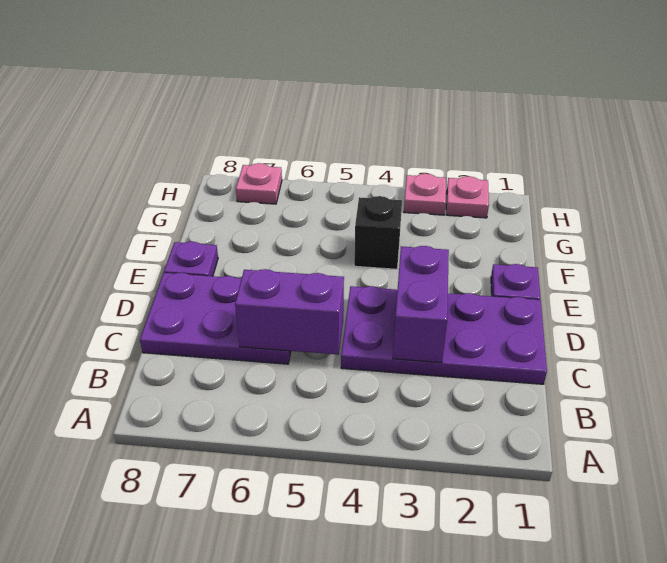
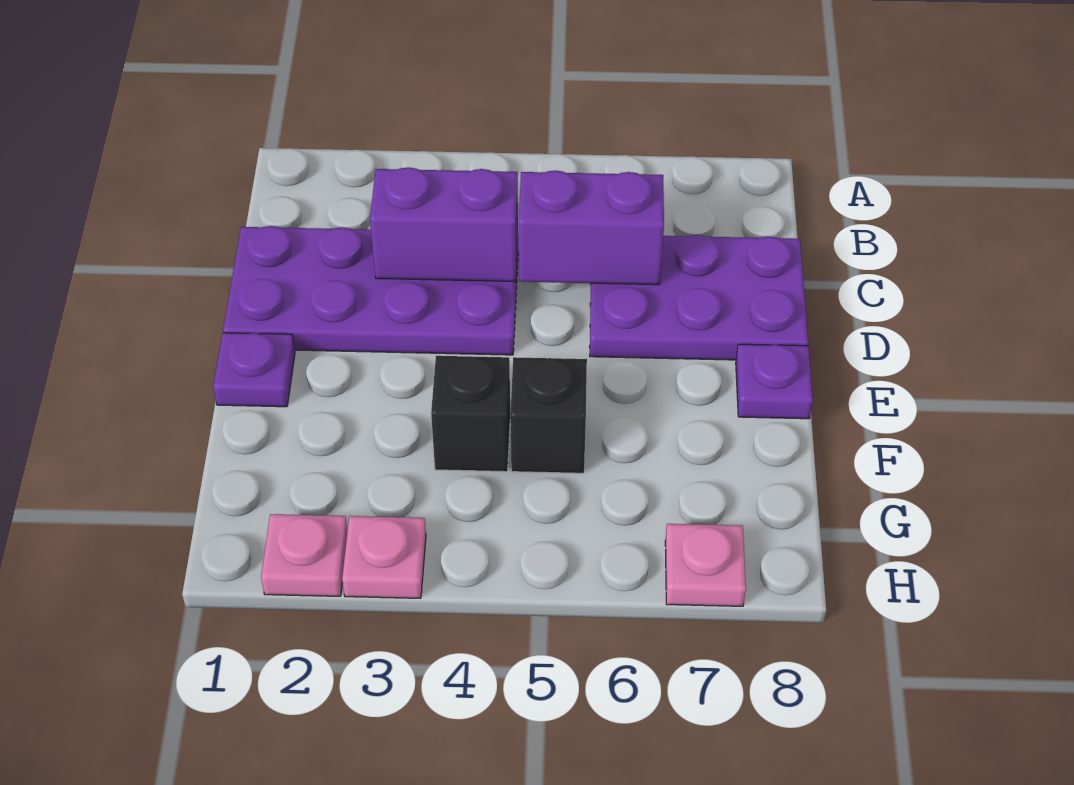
purple 1x2 brick [393,246,449,363] -> purple 1x2 brick turned to [370,167,518,282]
none -> black 1x1 brick [510,357,587,473]

